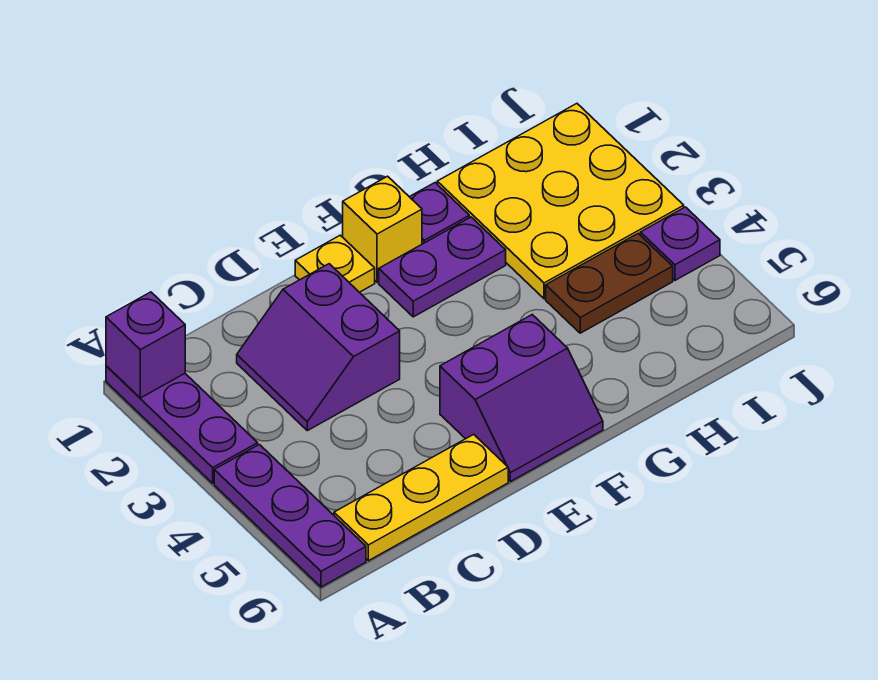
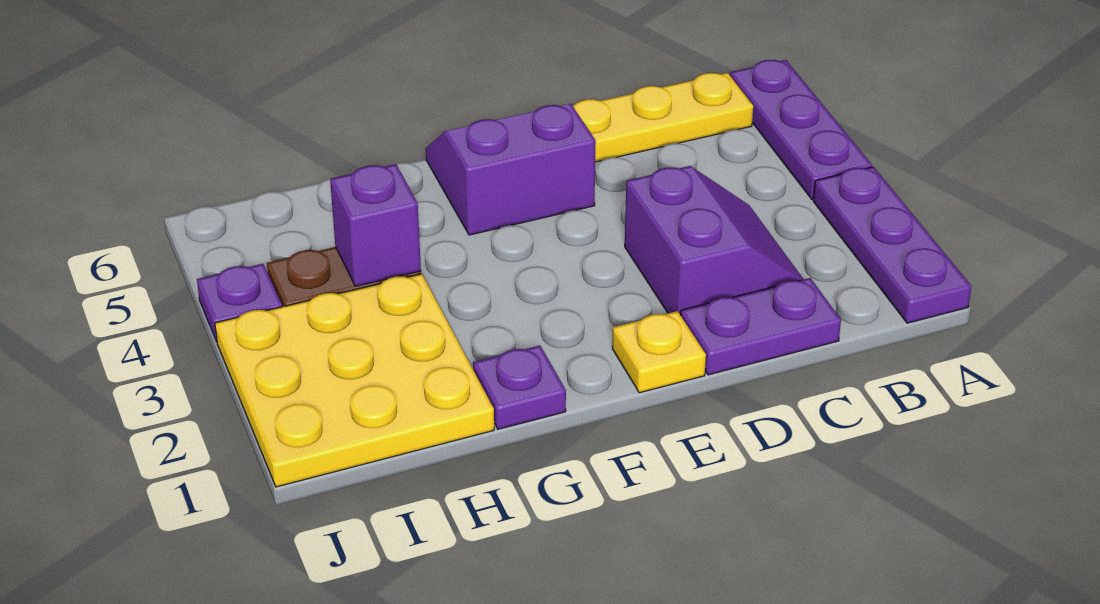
purple 1x1 brick [106,292,185,398] -> purple 1x1 brick moved to [330,164,421,286]
yellow 1x1 brick [343,176,422,282] -> none
purple 1x2 plate [379,217,506,317] -> purple 1x2 plate moved to [681,278,841,375]

